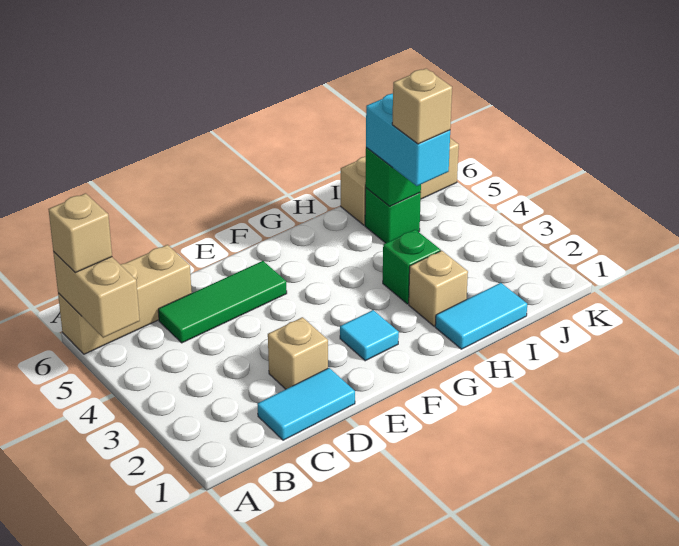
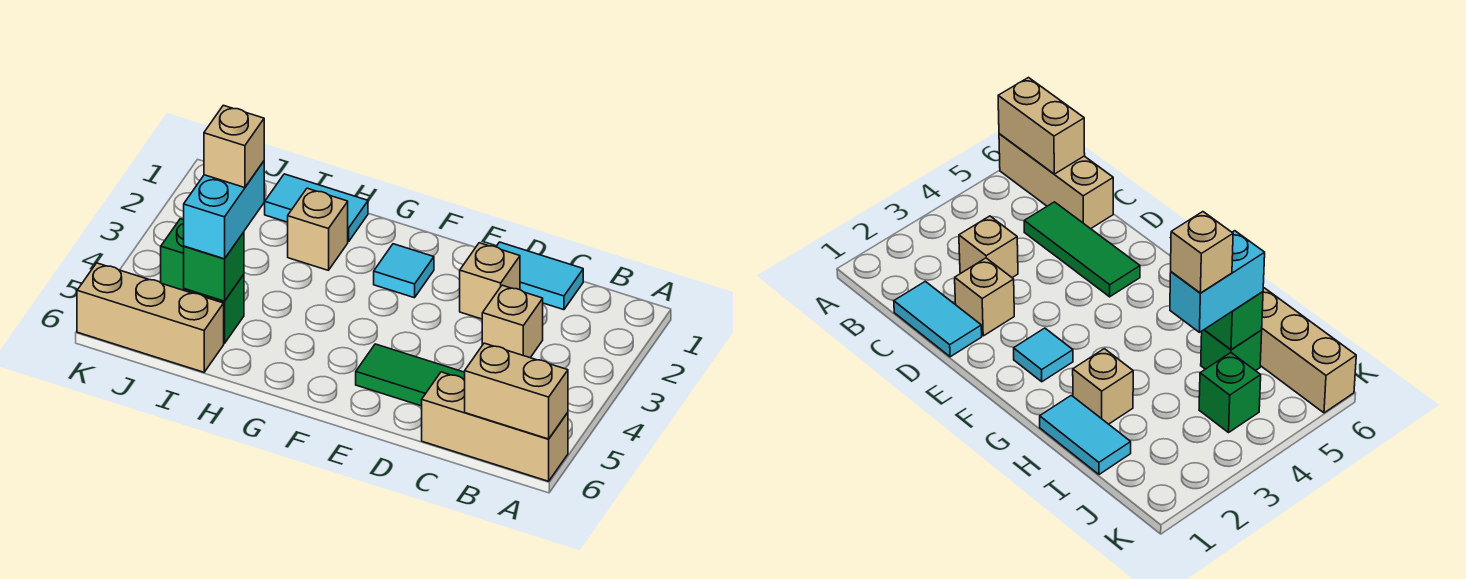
tan 1x2 brick [53,252,140,338] -> tan 1x2 brick turned to [465,343,568,439]
tan 1x1 brick [48,193,112,273] -> tan 1x1 brick moved to [482,285,543,358]
green 1x1 brick [383,229,441,304] -> green 1x1 brick moved to [161,219,184,290]

